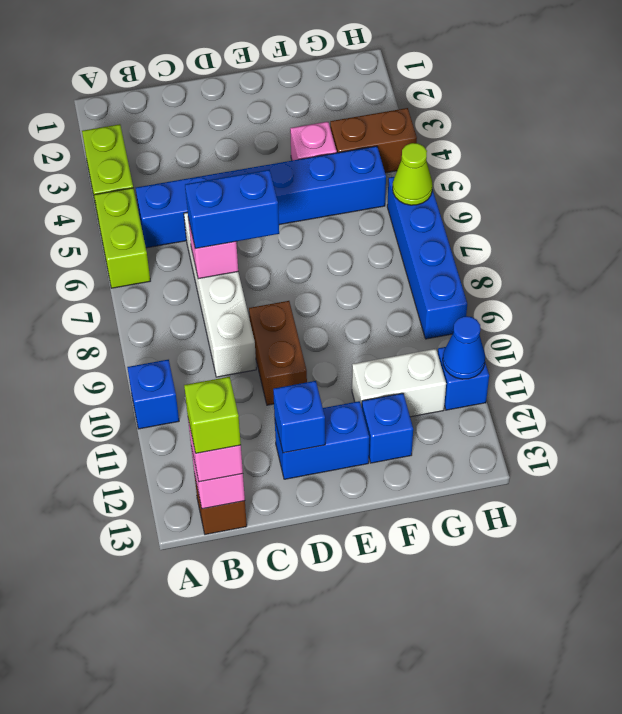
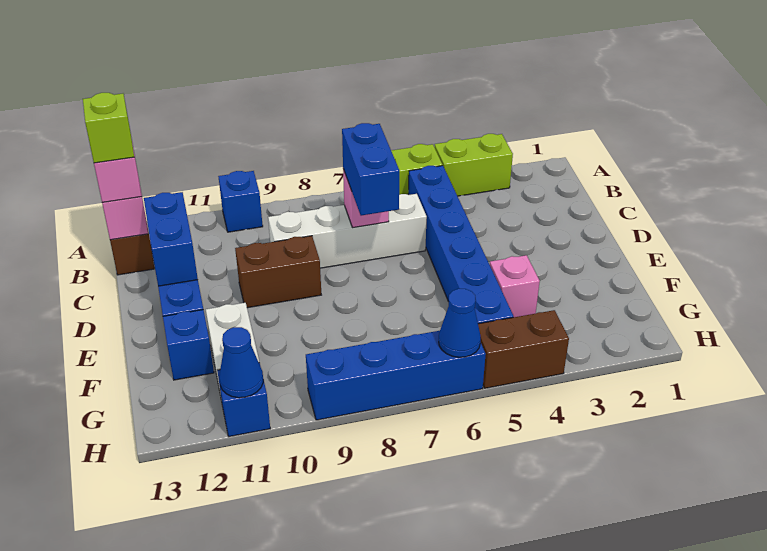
blue 1x1 brick [273,381,325,453] -> blue 1x2 brick [144,192,198,286]
brown 1x2 brick [330,108,417,173] -> brown 1x2 brick turned to [478,310,569,388]
lime 1x1 cone [393,143,433,205] -> blue 1x1 cone [439,289,481,357]

